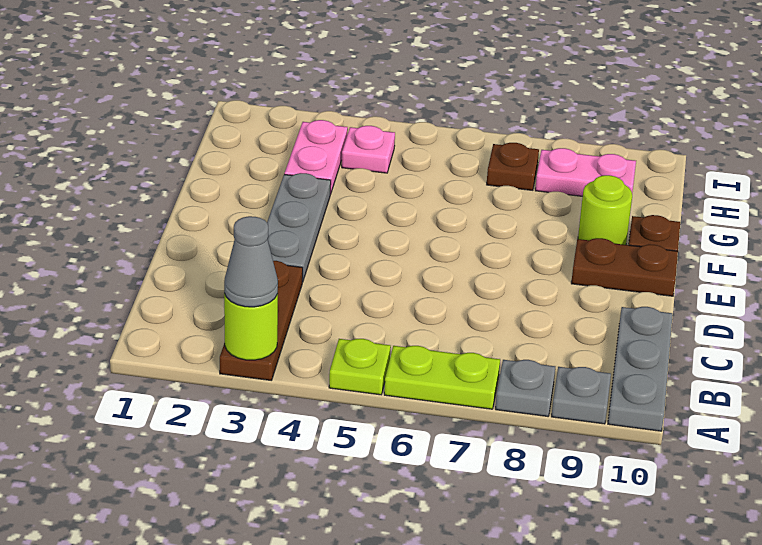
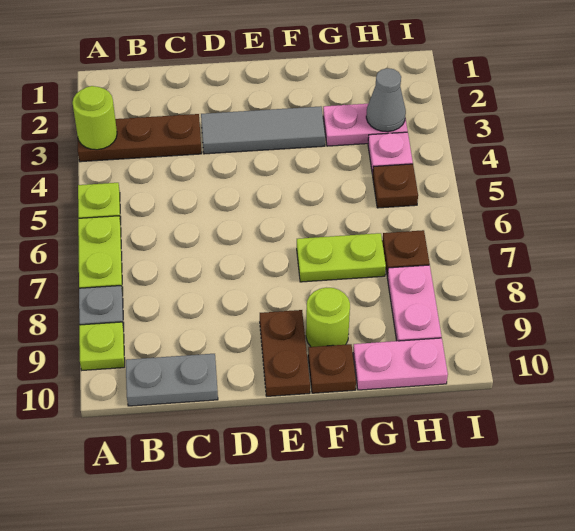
grey 1x1 cone [224,216,278,307] -> grey 1x1 cone moved to [366,68,406,132]
grey 1x1 plate [551,367,611,424] -> lime 1x1 plate [79,322,125,370]
grey 1x3 plate [608,307,673,431] -> grey 1x2 plate [126,354,218,406]
grey 1x3 plate [267,173,331,282] -> grey 1x3 tile [201,106,325,154]
none -> lime 1x2 plate [297,233,386,282]
none -> pink 1x2 plate [353,338,448,390]
none -> brown 1x1 plate [373,164,418,208]

